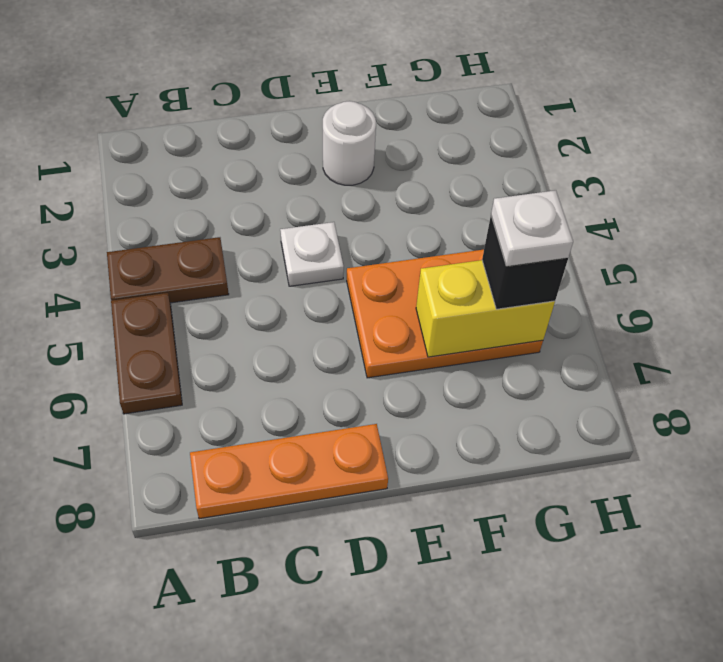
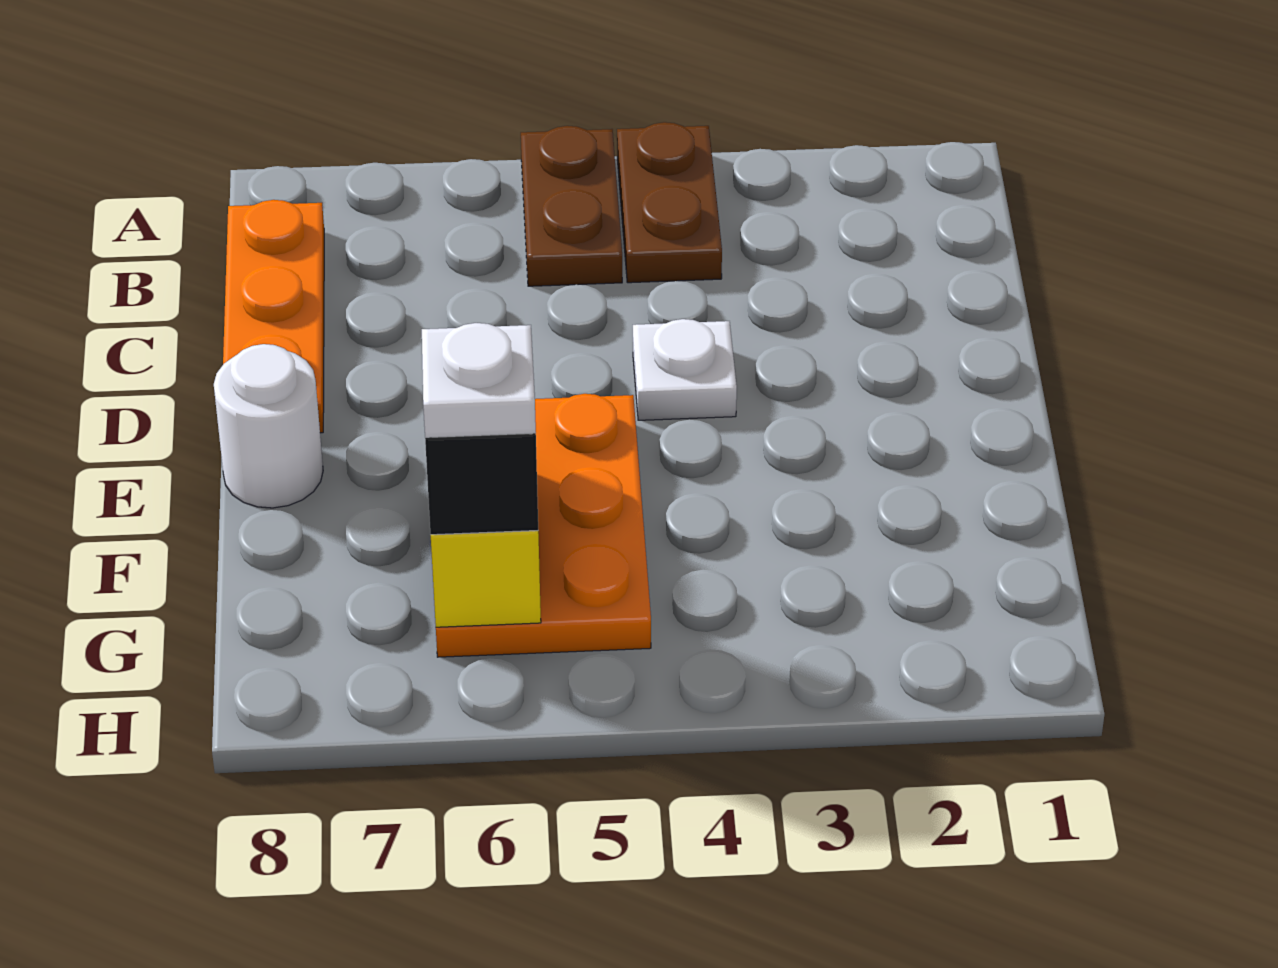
brown 1x2 plate [111,293,182,414] -> brown 1x2 plate turned to [521,126,622,286]
white 1x1 round brick [323,101,376,185] -> white 1x1 round brick moved to [214,344,323,508]

